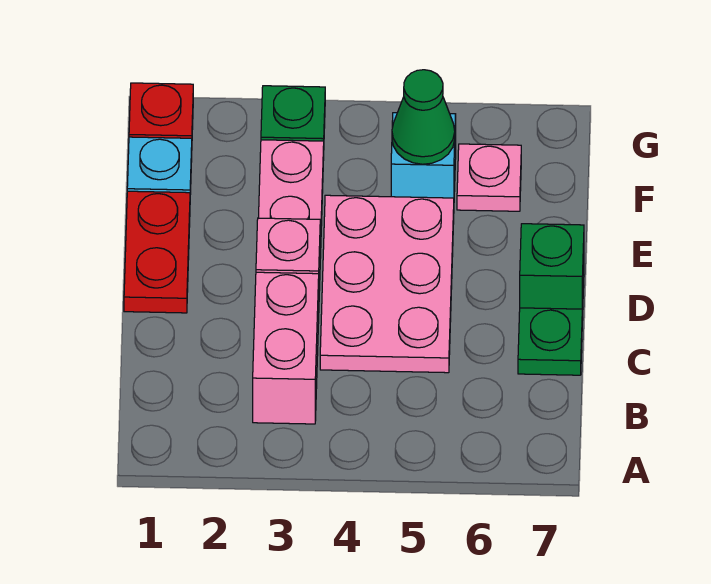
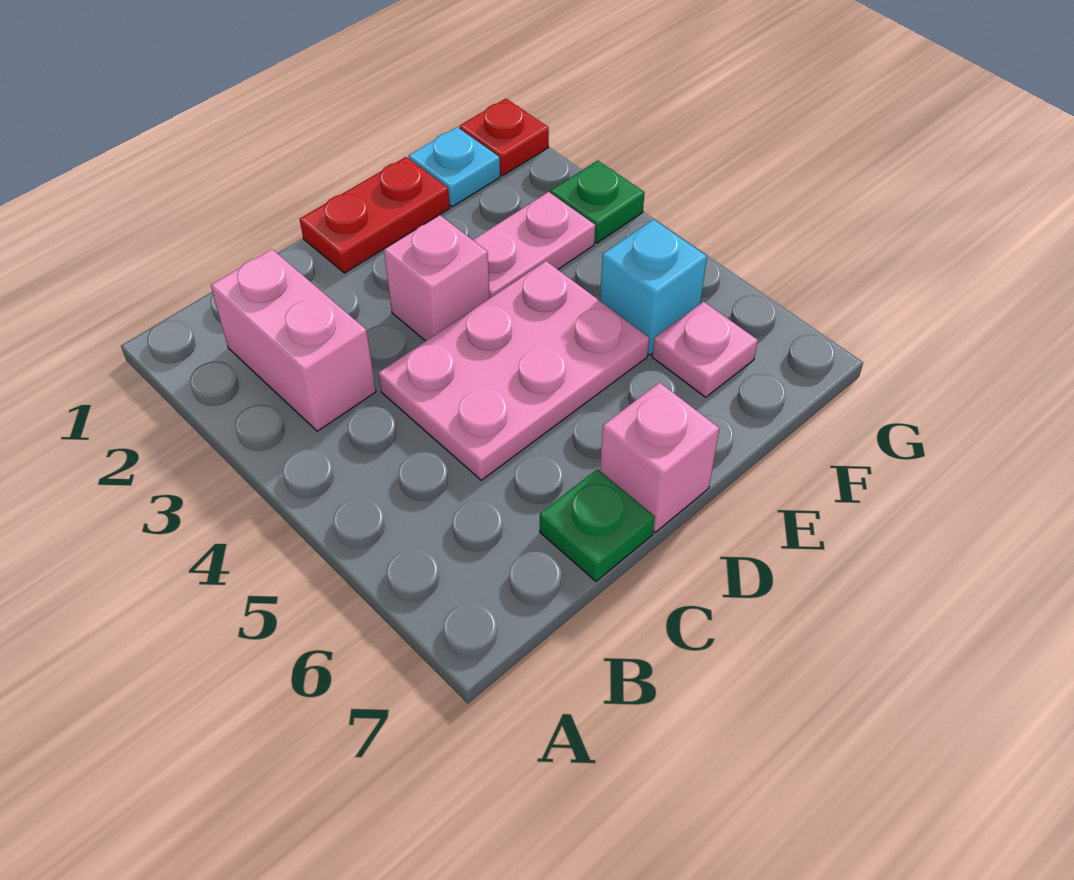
pink 1x2 brick [253,272,319,424] -> pink 1x2 brick turned to [211,249,376,431]
green 1x1 brick [520,224,584,320] -> pink 1x1 brick [600,382,720,532]
green 1x1 cone [392,70,455,164] -> none

